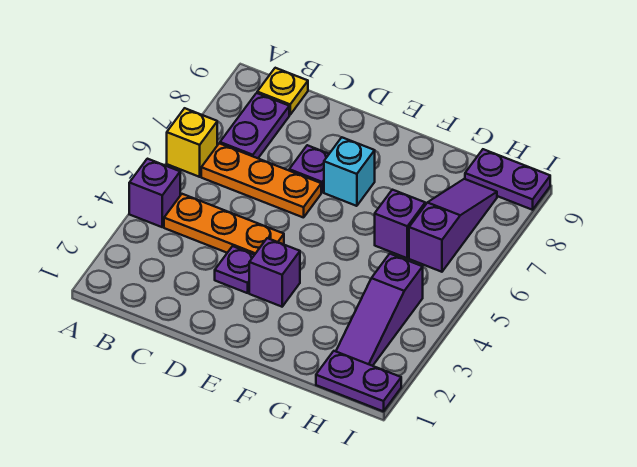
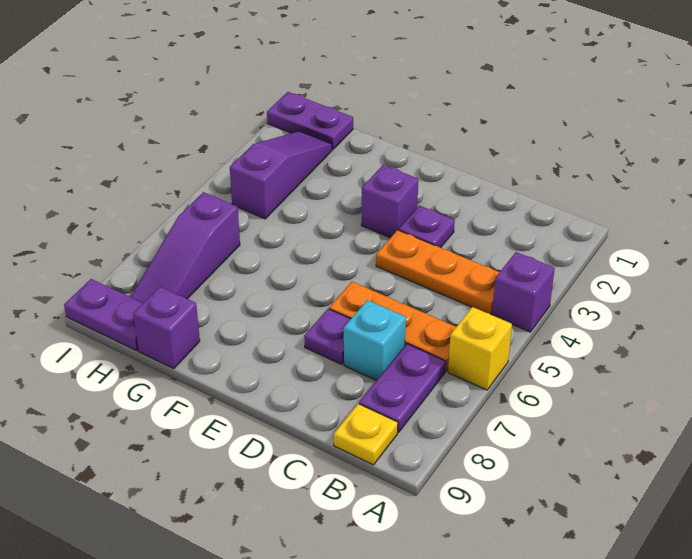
cyan 1x1 brick [324,137,375,206] -> cyan 1x1 brick moved to [344,300,406,381]
purple 1x1 brick [375,190,425,258] -> purple 1x1 brick moved to [133,287,200,369]

